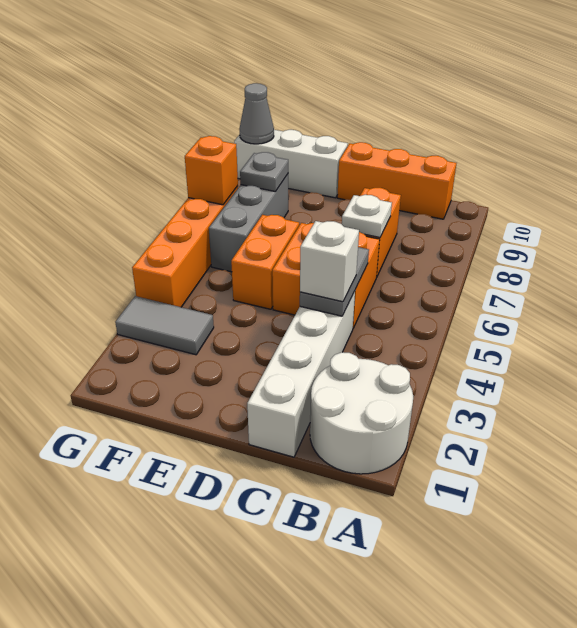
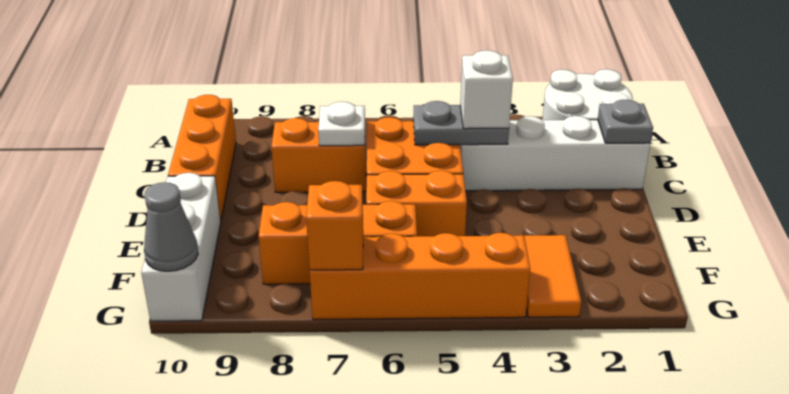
grey 1x2 tile [115,296,214,355] -> orange 1x2 tile [524,235,581,317]
grey 1x3 brick [209,174,288,272] -> orange 1x3 brick [259,201,417,284]
grey 1x1 plate [240,152,288,192] -> grey 1x1 plate moved to [598,100,653,143]

